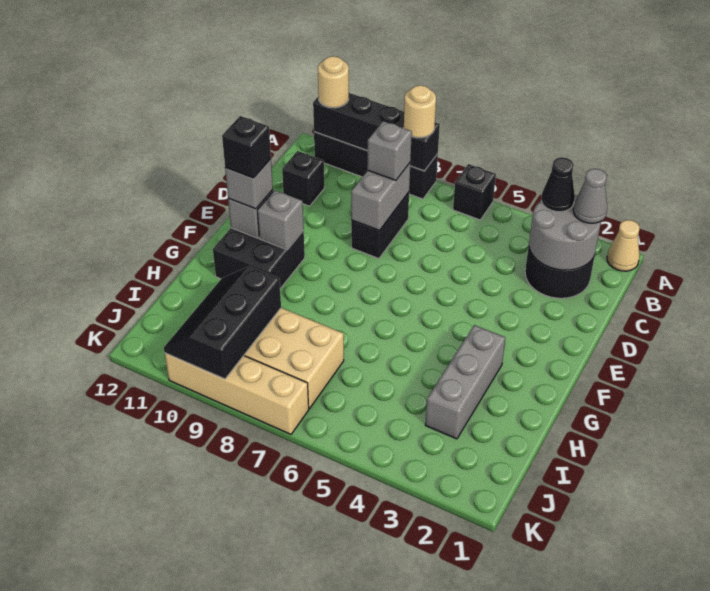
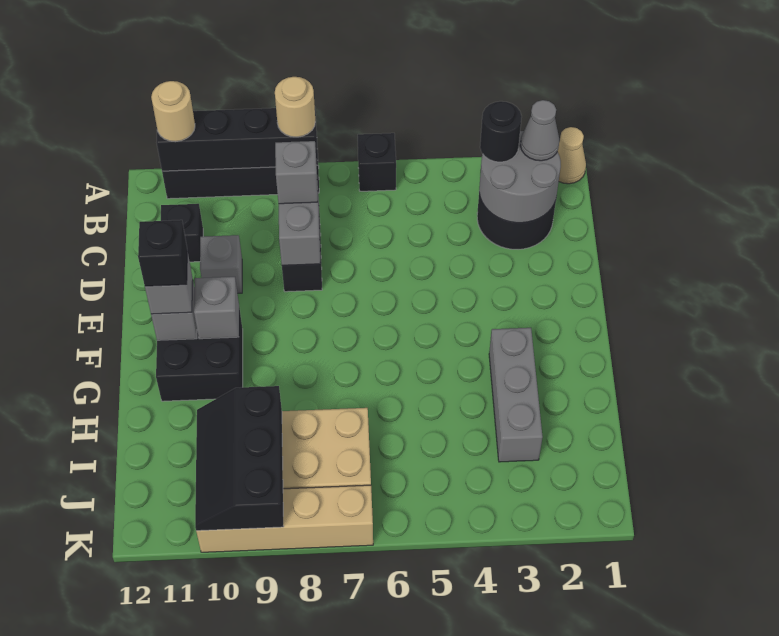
black 1x1 cone [541,157,575,212] -> black 1x1 round brick [480,101,522,162]
none -> grey 1x1 brick [200,235,242,293]

